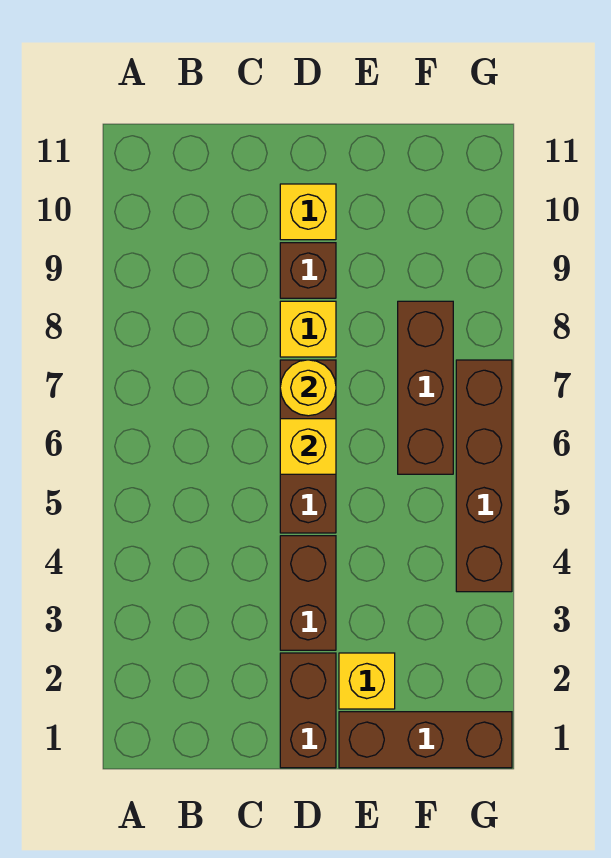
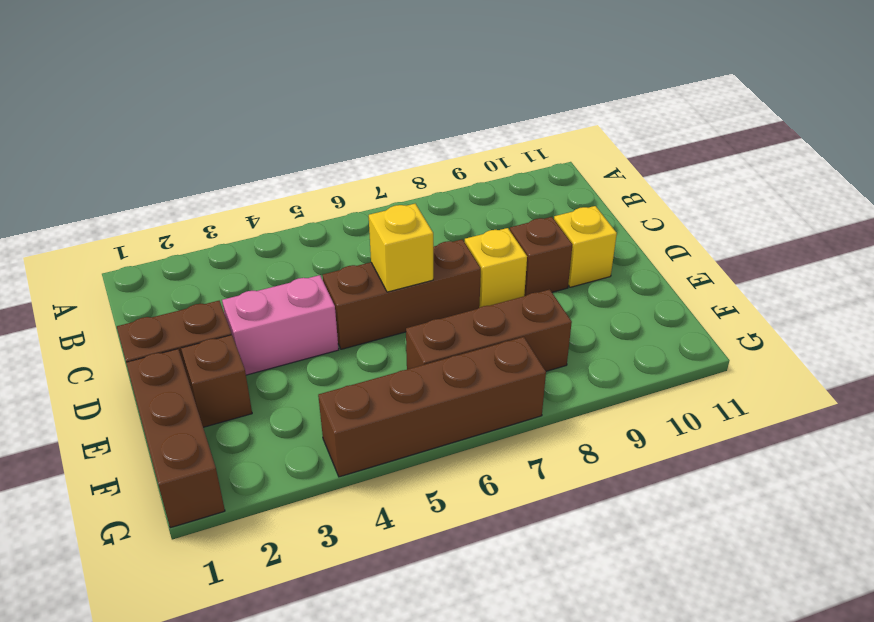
brown 1x2 brick [280,536,336,650] -> pink 1x2 brick [222,275,339,375]
yellow 1x1 round brick [280,360,336,416] -> none
yellow 1x1 brick [339,653,395,709] -> brown 1x1 brick [181,335,252,427]

